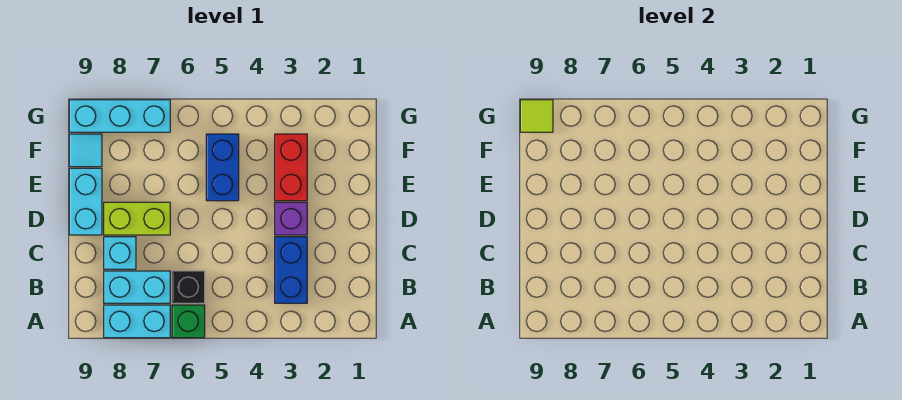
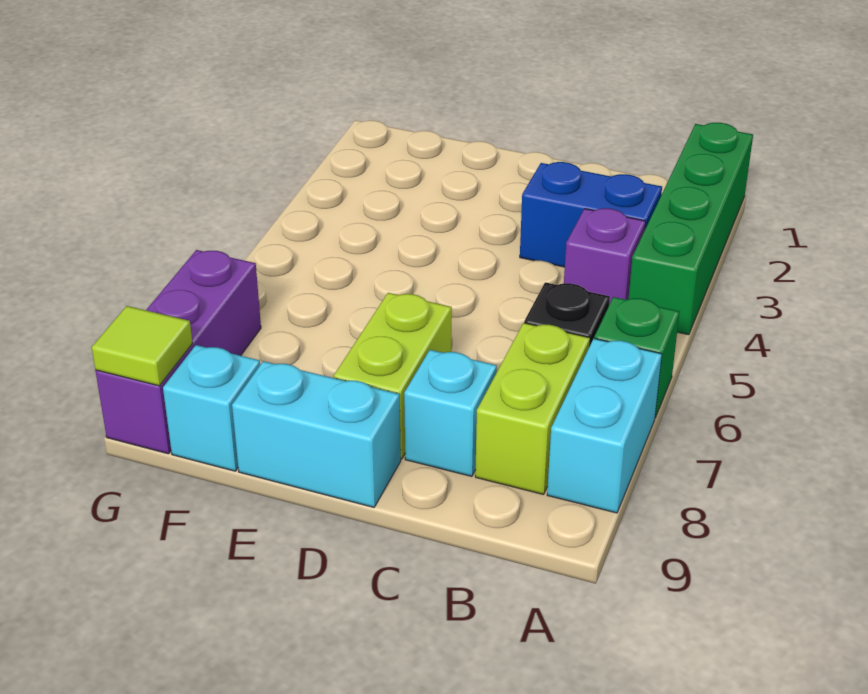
none -> green 1x4 brick [629,123,753,335]
cyan 1x2 brick [104,271,170,303] -> lime 1x2 brick [475,323,590,495]
purple 1x1 brick [275,202,307,235] -> purple 1x1 brick moved to [564,208,646,304]
red 1x2 brick [275,134,307,201] -> none
blue 1x2 brick [206,134,239,201] -> none
cyan 1x1 tile [69,134,102,167] -> cyan 1x1 brick [163,345,260,471]
cyan 1x3 brick [69,100,170,132] -> purple 1x3 brick [96,250,261,454]

